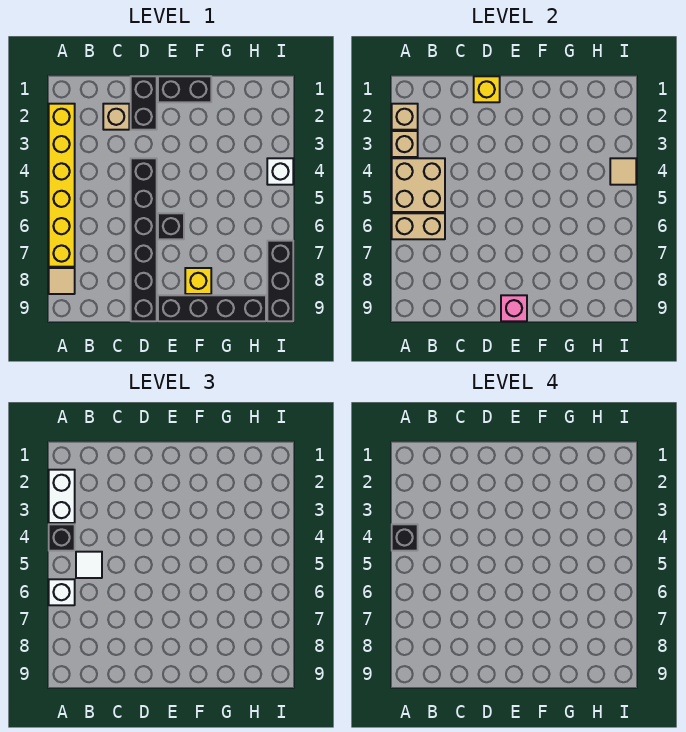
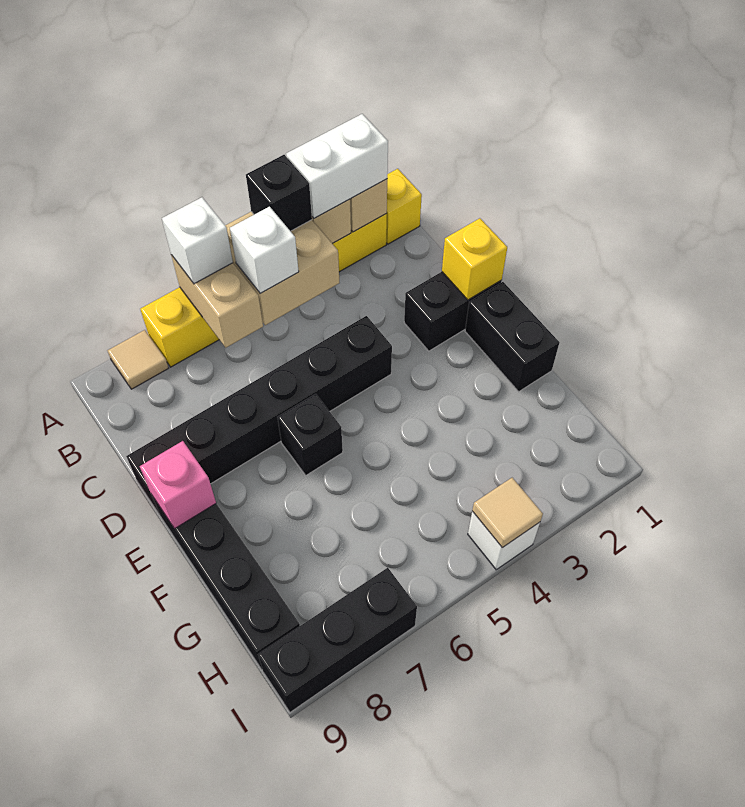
black 1x1 brick [392,524,418,551] -> none
white 1x1 tile [76,552,102,578] -> white 1x1 brick [230,207,299,294]
tan 1x1 brick [103,104,129,130] -> none
yellow 1x1 brick [185,268,211,294] -> yellow 1x1 brick moved to [386,169,422,244]

